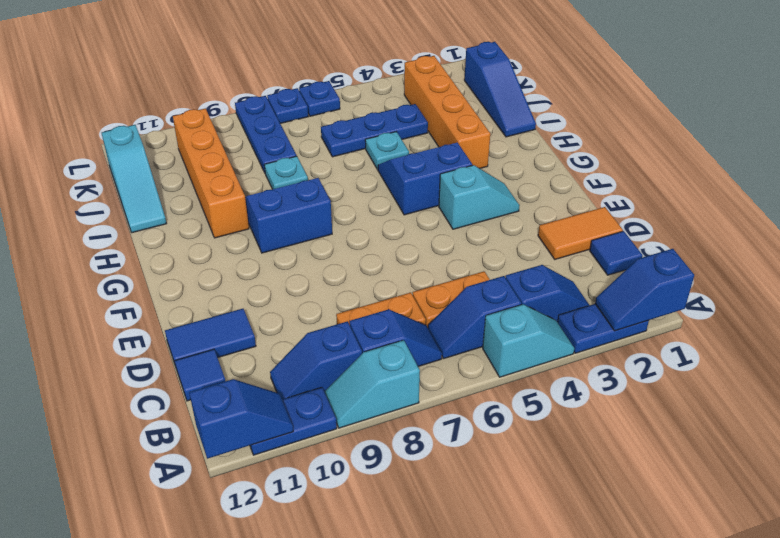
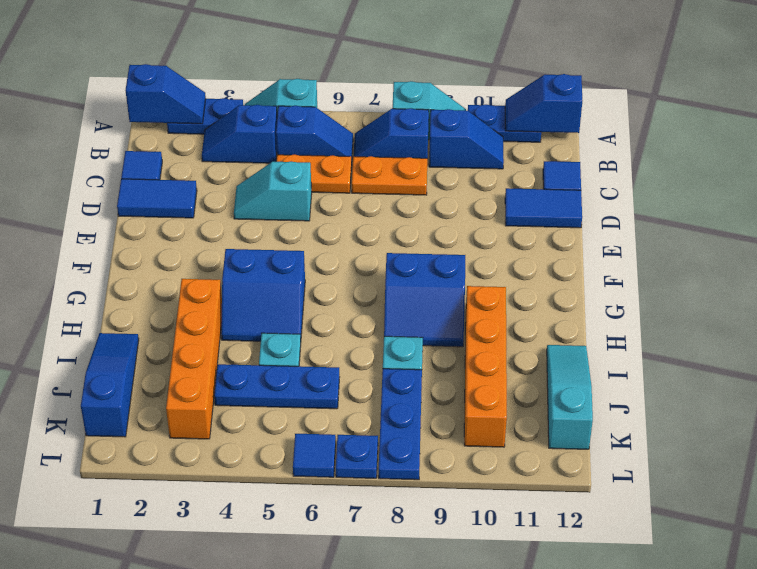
orange 1x2 tile [538,207,623,259] -> blue 1x2 tile [117,179,197,218]
cyan 1x2 slope [439,165,520,229] -> cyan 1x2 slope moved to [234,161,312,221]
blue 1x1 plate [299,81,340,116] -> blue 1x1 tile [293,434,336,477]

